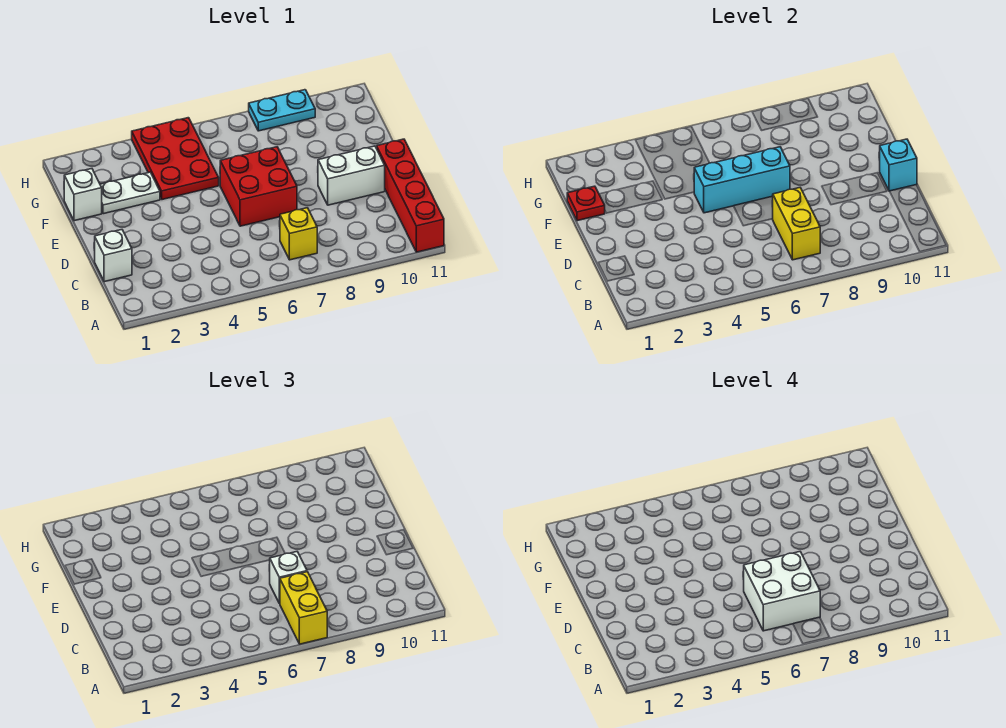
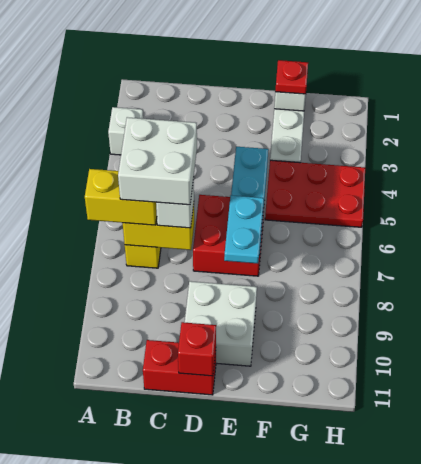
red 1x4 brick [377,139,444,252] -> red 1x2 brick [143,340,216,395]
white 1x1 brick [95,230,132,282] -> white 1x1 brick moved to [108,107,143,155]
white 1x2 brick [318,146,385,205] -> white 2x2 brick [185,281,257,366]
cyan 1x1 brick [880,139,917,191] -> red 1x1 brick [178,322,216,376]
cyan 1x2 plate [249,90,315,131] -> cyan 1x2 plate moved to [224,195,264,263]

